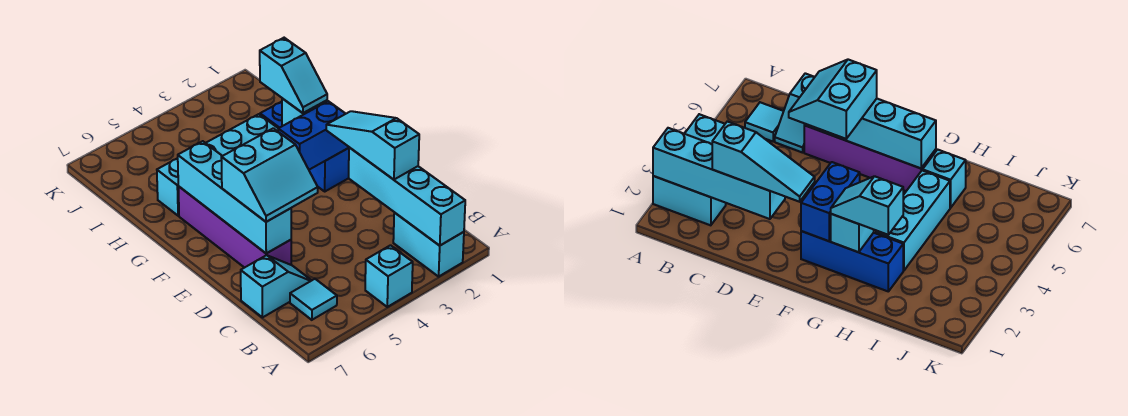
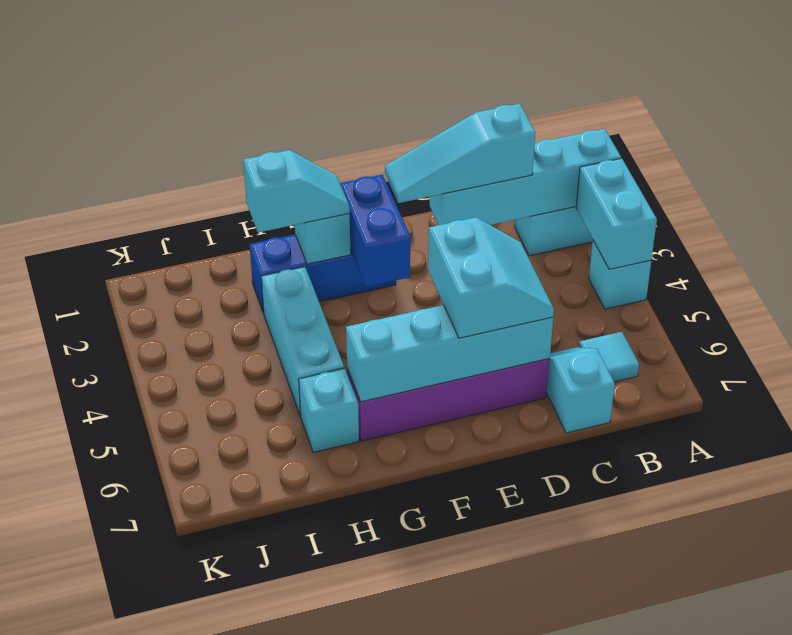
none -> cyan 1x2 brick [576,158,657,269]

